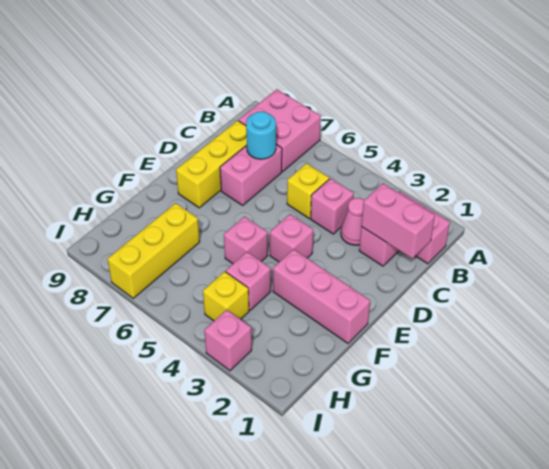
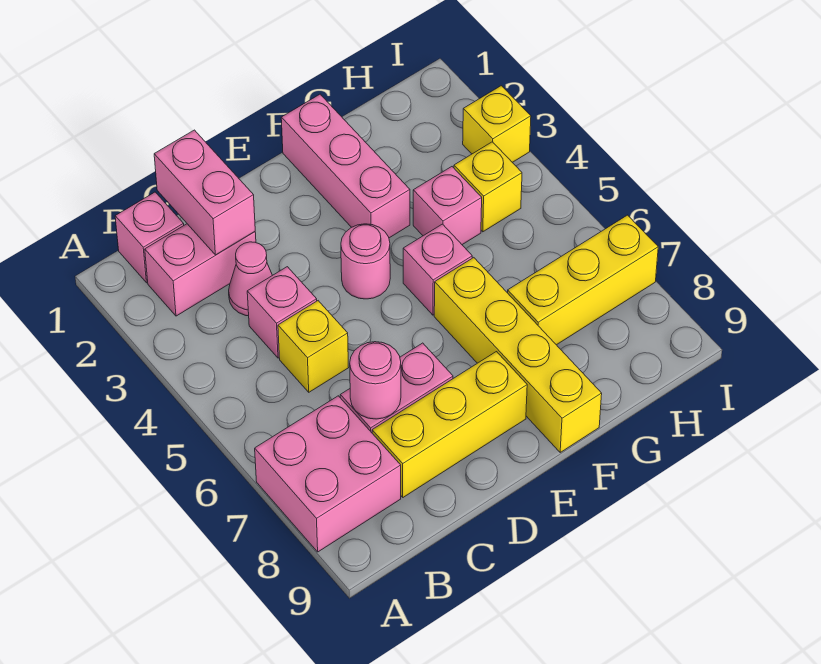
cyan 1x1 round brick [246,111,276,159] -> pink 1x1 round brick [350,342,401,419]
pink 1x1 brick [270,214,313,262] -> pink 1x1 round brick [341,224,390,299]
none -> yellow 1x4 brick [434,258,602,452]
pink 1x1 brick [204,310,252,371] -> yellow 1x1 brick [463,86,531,162]

